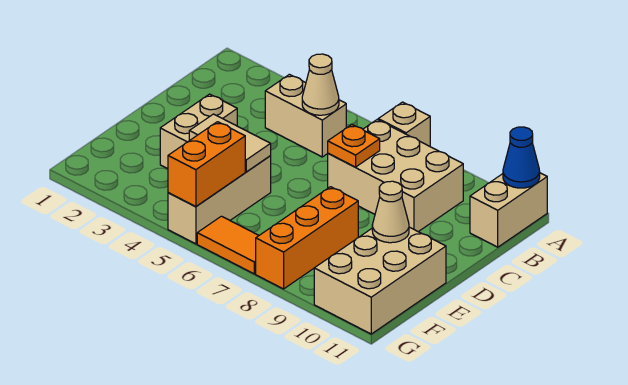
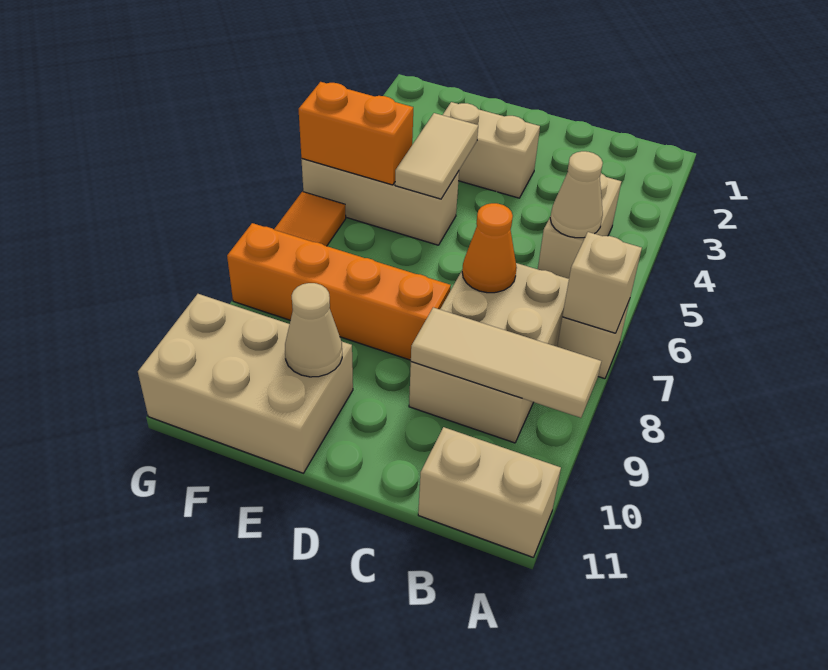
none -> tan 1x1 brick [562,232,642,333]
none -> tan 1x3 tile [411,307,601,418]
blue 1x1 cone [503,127,540,188] -> none
orange 1x1 plate [328,125,380,167] -> orange 1x1 cone [462,203,517,293]
orange 1x3 brick [256,187,358,289] -> orange 1x4 brick [227,223,451,360]

